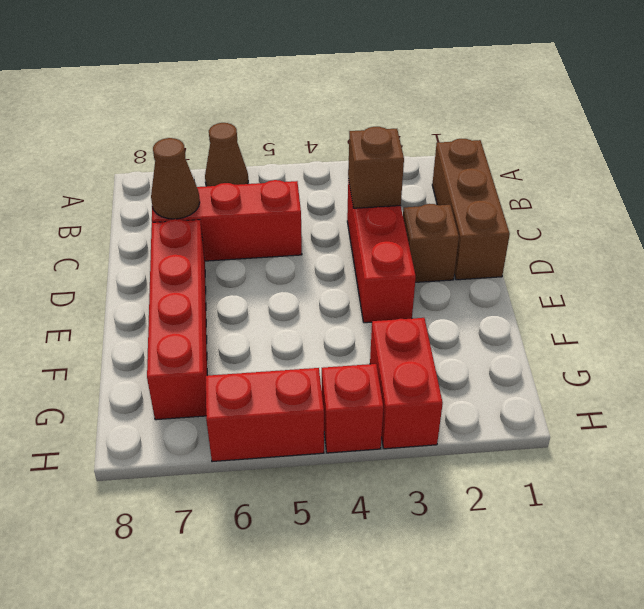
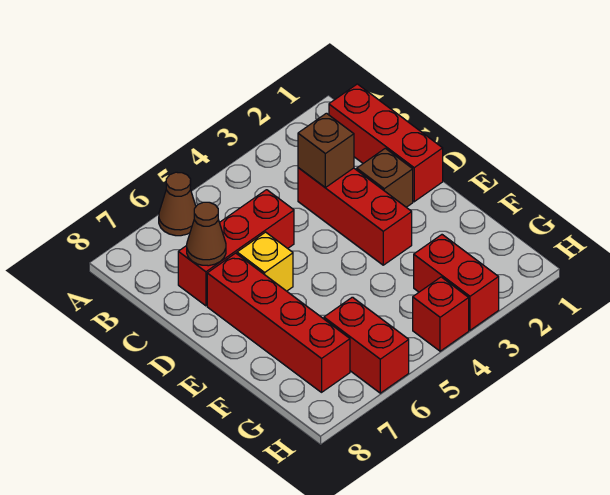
brown 1x3 brick [432,139,510,280] -> red 1x3 brick [329,84,443,202]
none -> yellow 1x1 brick [237,232,293,291]
red 1x2 brick [206,368,324,462] -> red 1x2 brick turned to [324,297,409,393]

